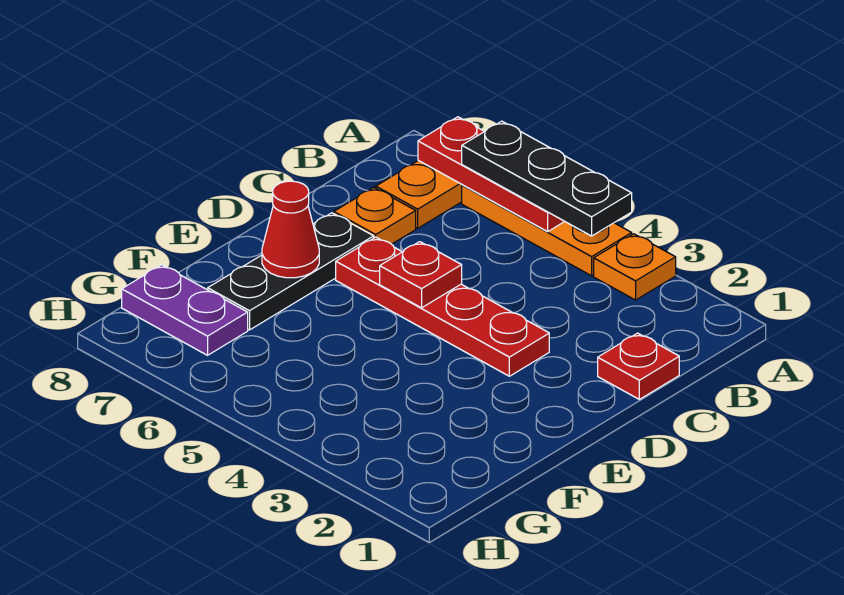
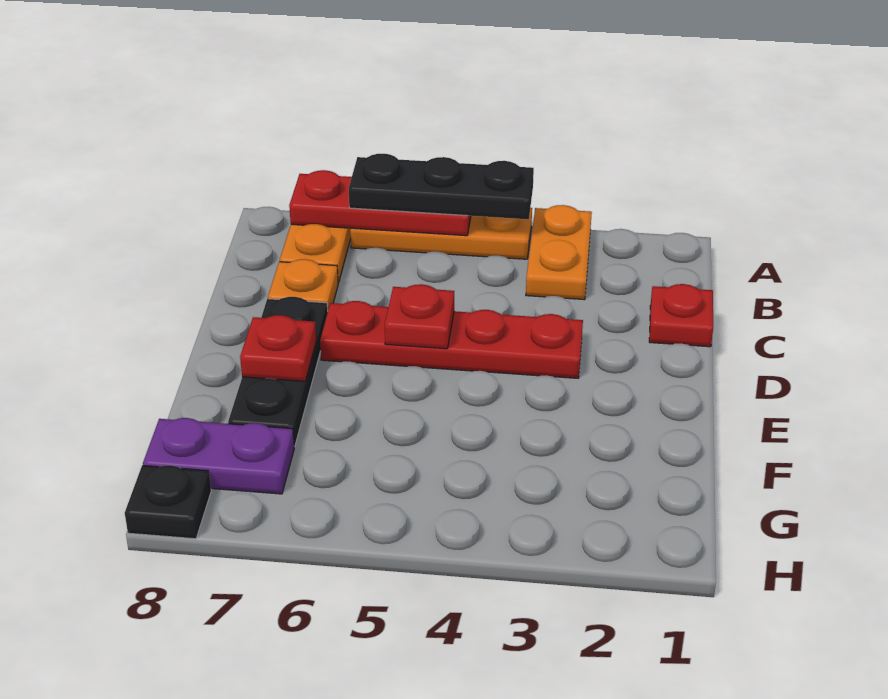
orange 1x1 plate [594,234,676,300] -> orange 1x2 plate [526,205,592,300]
red 1x1 cone [262,181,319,278] -> red 1x1 plate [240,315,316,381]
none -> black 1x1 plate [125,465,211,539]

